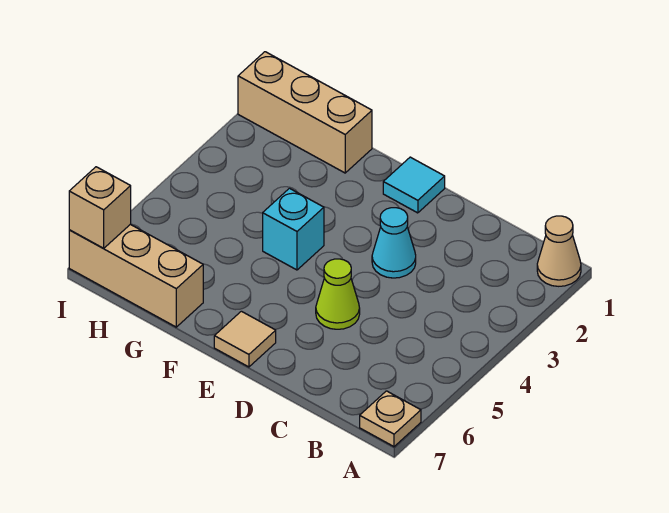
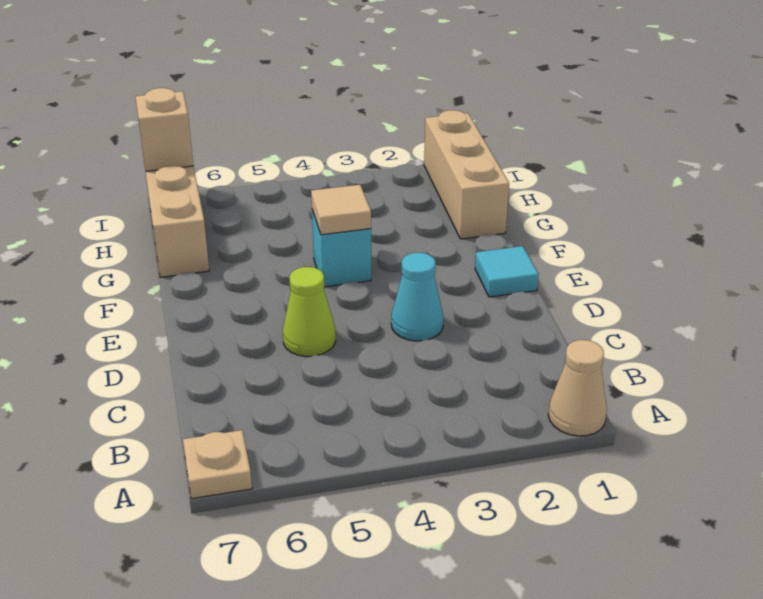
tan 1x1 tile [214,311,276,367] -> tan 1x1 tile moved to [311,185,371,235]

